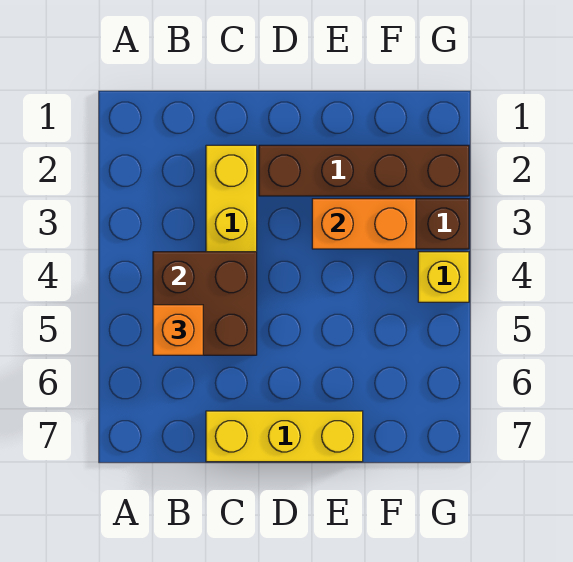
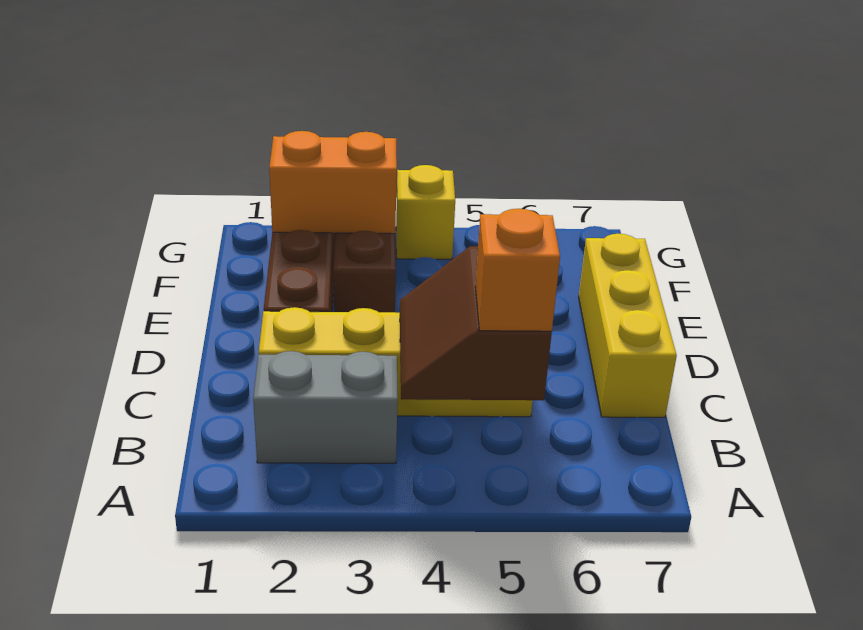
none -> grey 1x2 brick [253,351,398,463]
brown 2x2 brick [153,252,257,355] -> brown 2x2 slope [400,246,552,400]
orange 1x2 brick [312,199,416,249] -> orange 1x2 brick turned to [269,131,397,234]

